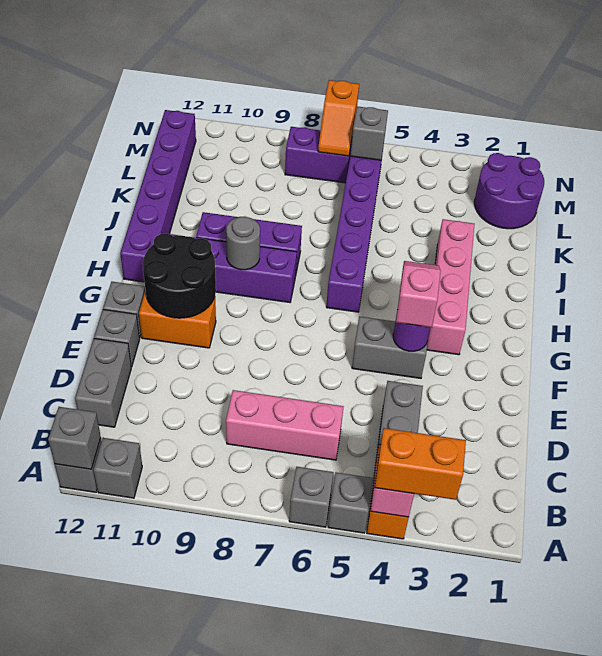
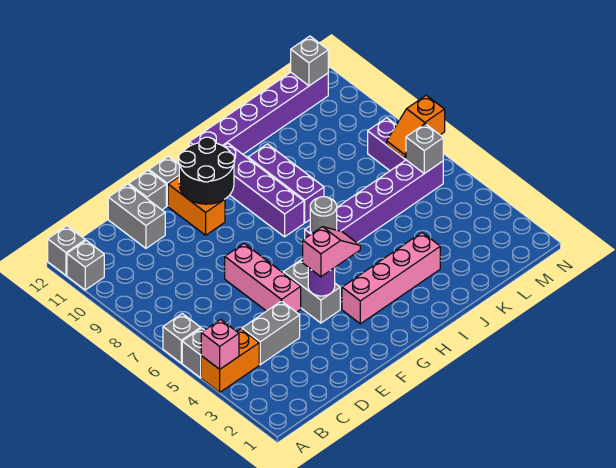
orange 1x2 brick [375,428,466,500] -> none
grey 1x1 brick [48,407,101,469] -> grey 1x1 brick moved to [291,36,328,86]
pink 1x3 brick [226,390,344,460] -> pink 1x3 brick moved to [225,244,301,312]
grey 1x2 brick [75,339,131,427] -> grey 1x2 brick turned to [108,184,165,248]
grey 1x1 round brick [226,216,260,270] -> grey 1x1 round brick moved to [310,197,337,234]
purple 2x2 round brick [474,153,544,229] -> none

